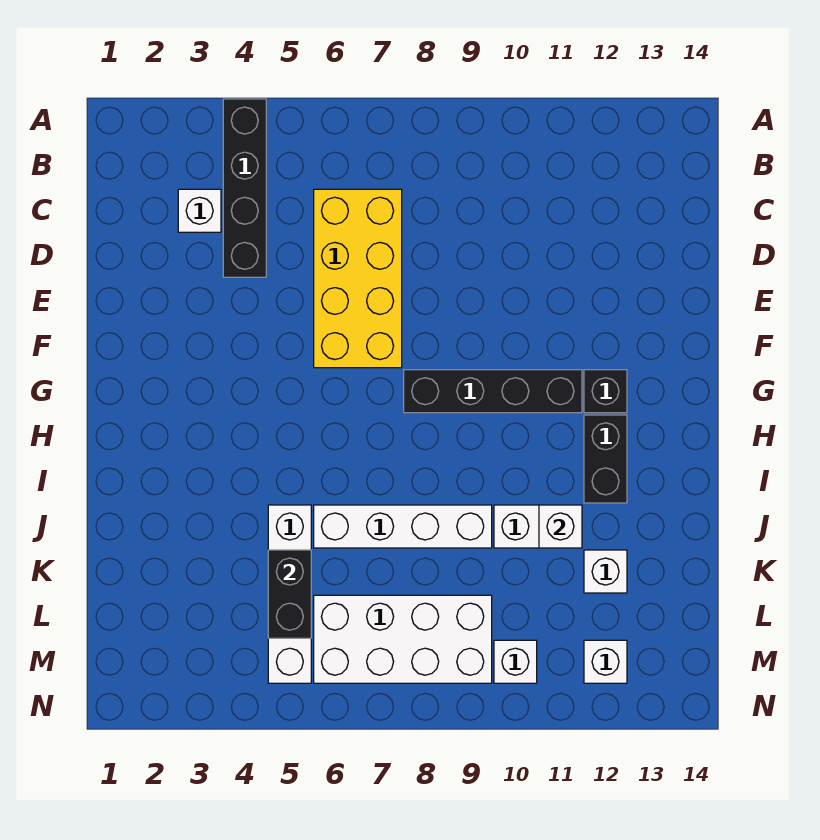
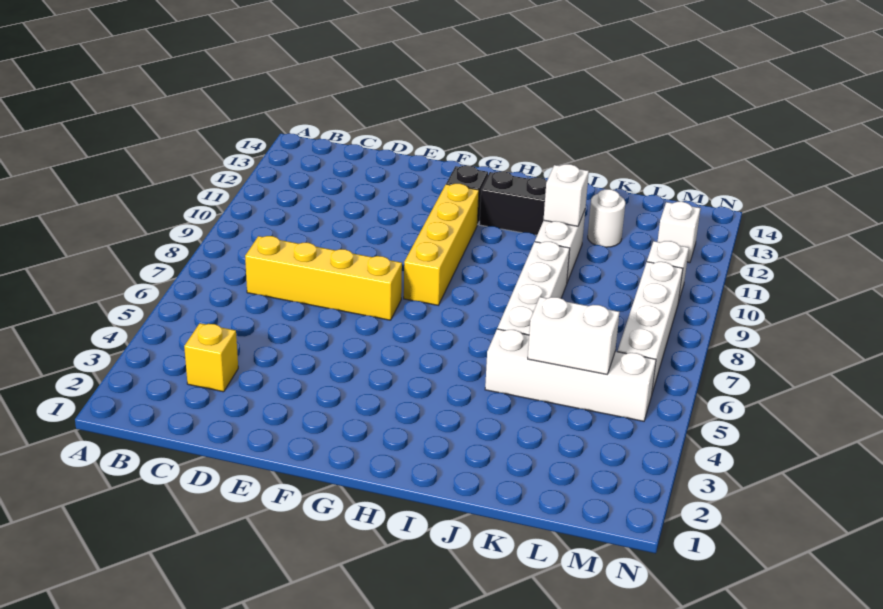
black 1x4 brick [223,99,266,277] -> none
white 1x1 brick [178,189,221,232] -> yellow 1x1 brick [184,323,238,392]
yellow 2x4 brick [314,189,402,368] -> yellow 1x4 brick [245,236,402,320]
black 1x4 brick [404,370,582,413] -> yellow 1x4 brick [404,184,479,305]
black 1x2 brick [268,550,311,638] -> white 1x2 brick [528,297,619,374]
white 1x1 brick [584,550,627,593] -> white 1x1 round brick [588,189,625,247]
white 2x4 brick [314,595,492,683] -> white 1x4 brick [617,262,683,393]

